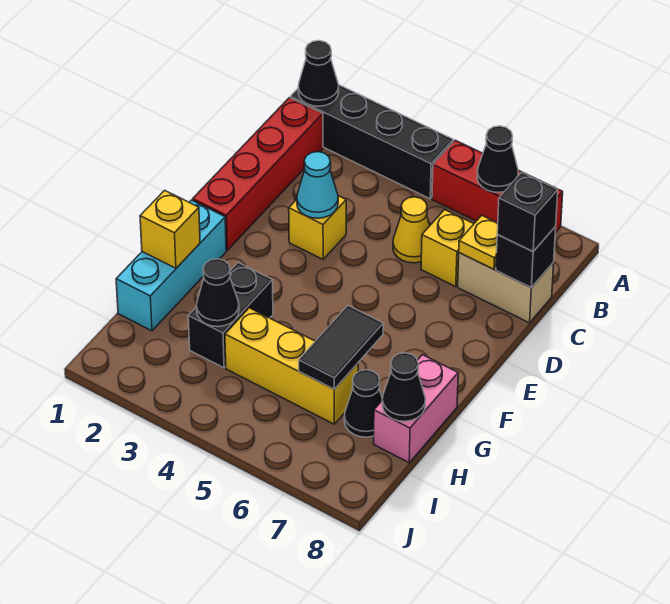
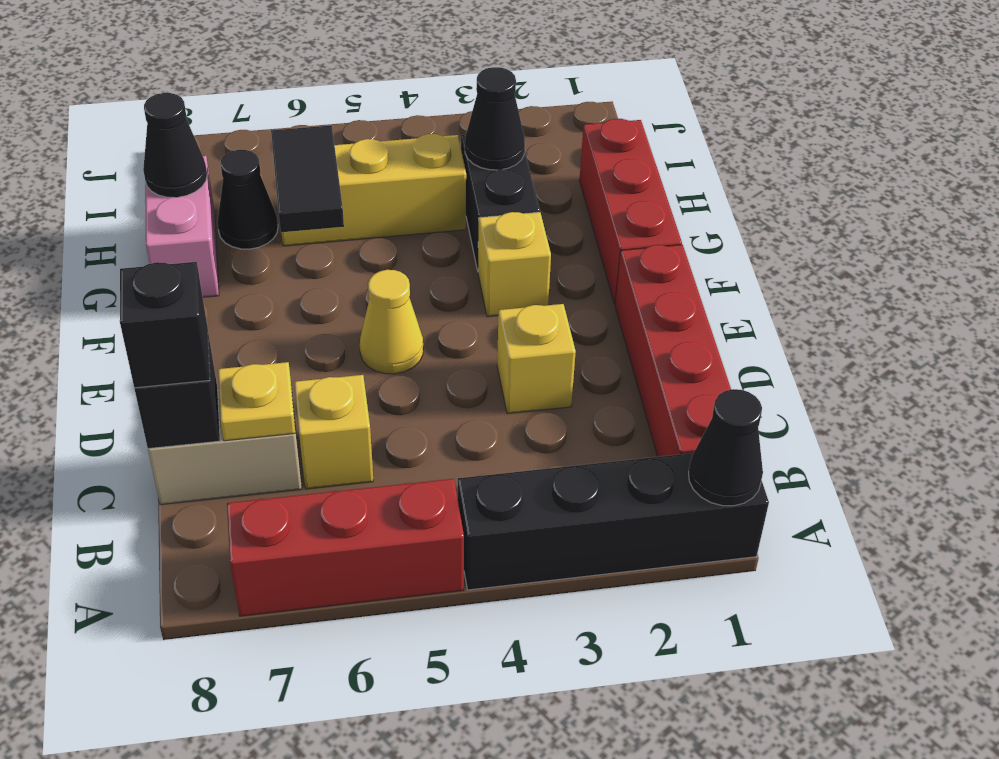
black 1x1 cone [477,126,518,193] -> none
yellow 1x1 cone [393,197,430,263] -> yellow 1x1 cone moved to [360,270,423,374]
cyan 1x1 cone [297,152,338,218] -> none
cyan 1x3 brick [116,200,226,331] -> red 1x3 brick [579,119,682,304]
yellow 1x1 brick [140,190,200,268] -> yellow 1x1 brick moved to [478,212,551,317]

